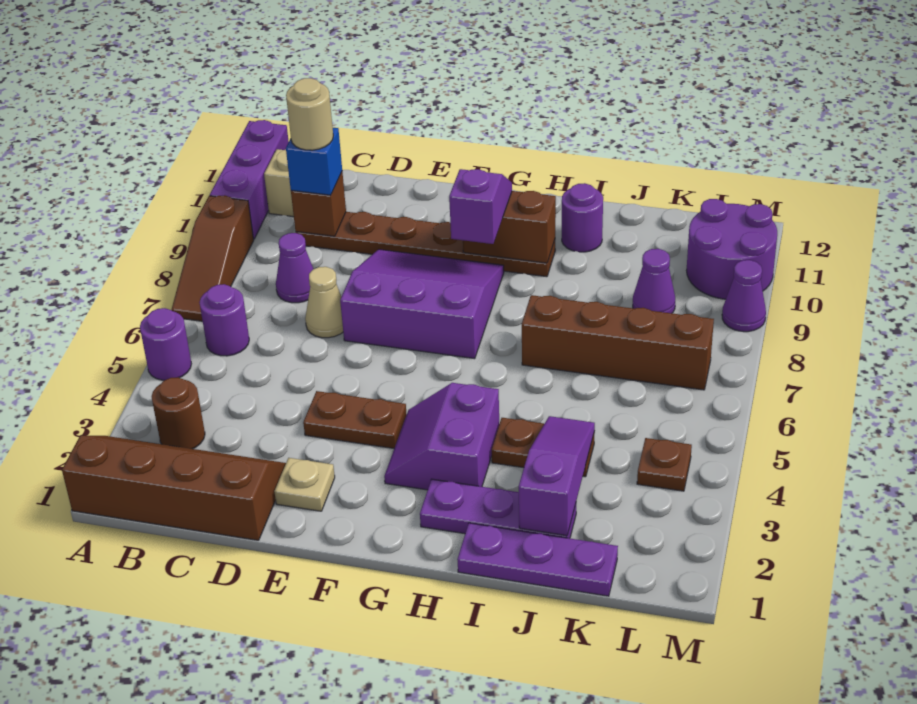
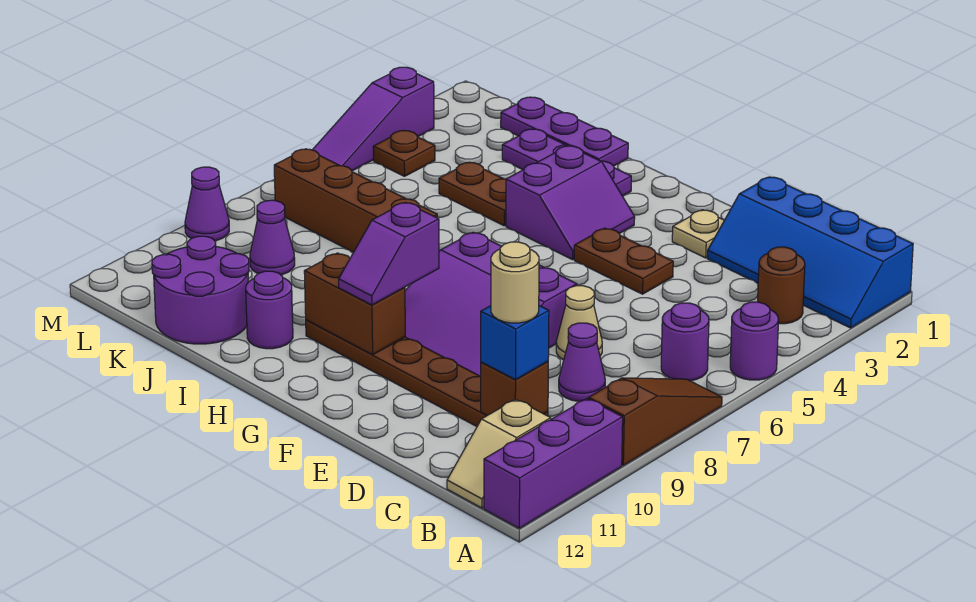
brown 2x4 slope [62,435,286,540] -> blue 2x4 slope [707,177,913,328]
purple 1x3 slope [519,416,595,536] -> purple 1x3 slope moved to [313,67,434,171]
purple 2x2 round brick [687,199,777,299] -> purple 2x2 round brick moved to [152,236,249,344]

